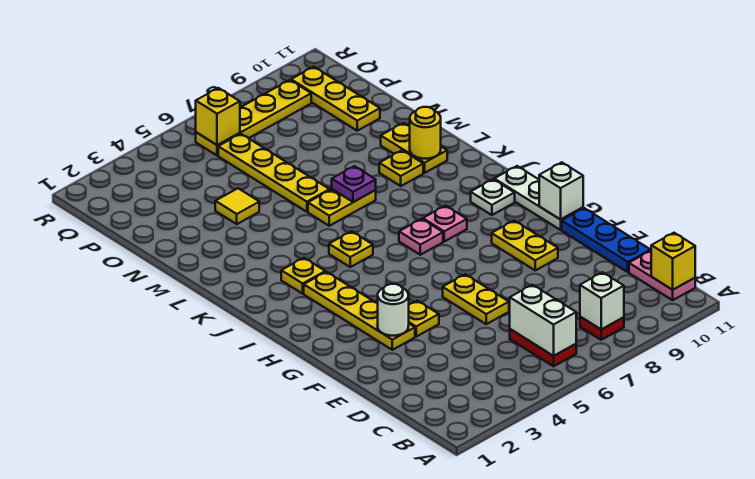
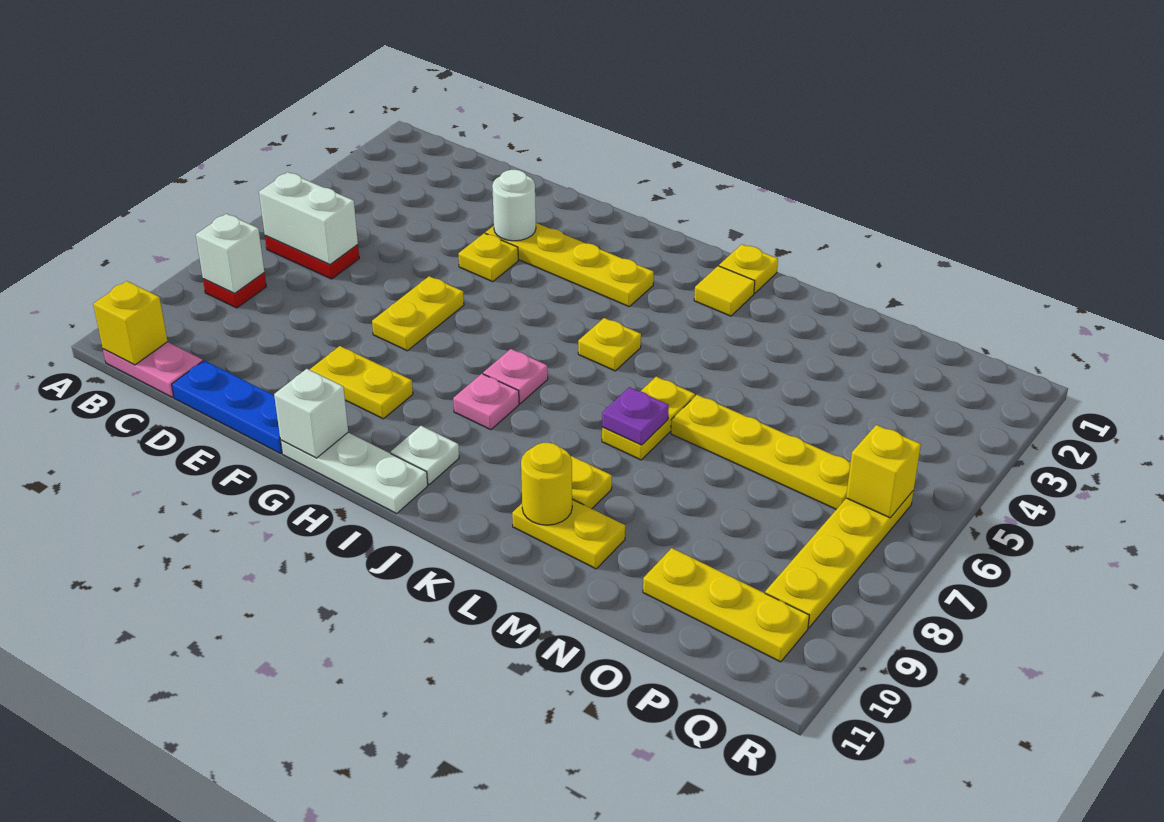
yellow 1x2 plate [443,274,509,324] -> yellow 1x2 plate turned to [372,276,464,351]
yellow 1x1 plate [281,258,325,294] -> yellow 1x1 plate moved to [719,244,778,293]
yellow 1x1 tile [215,188,259,224] -> yellow 1x1 tile moved to [694,266,755,316]

